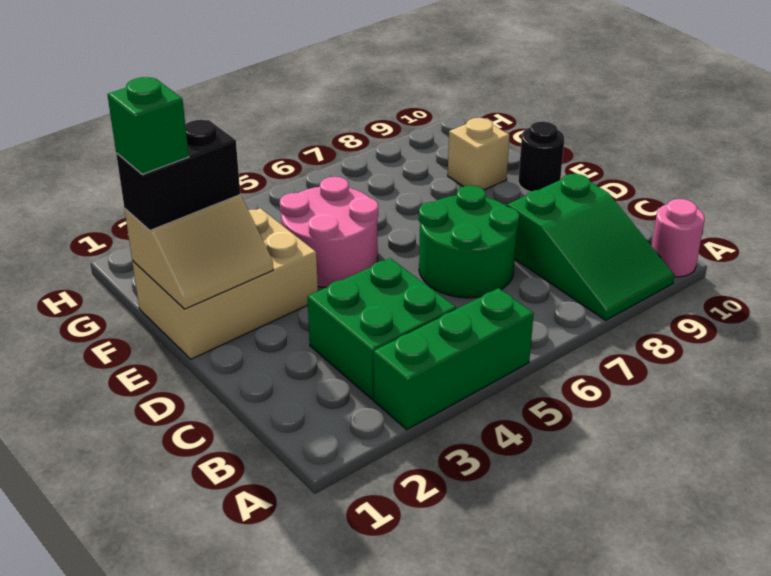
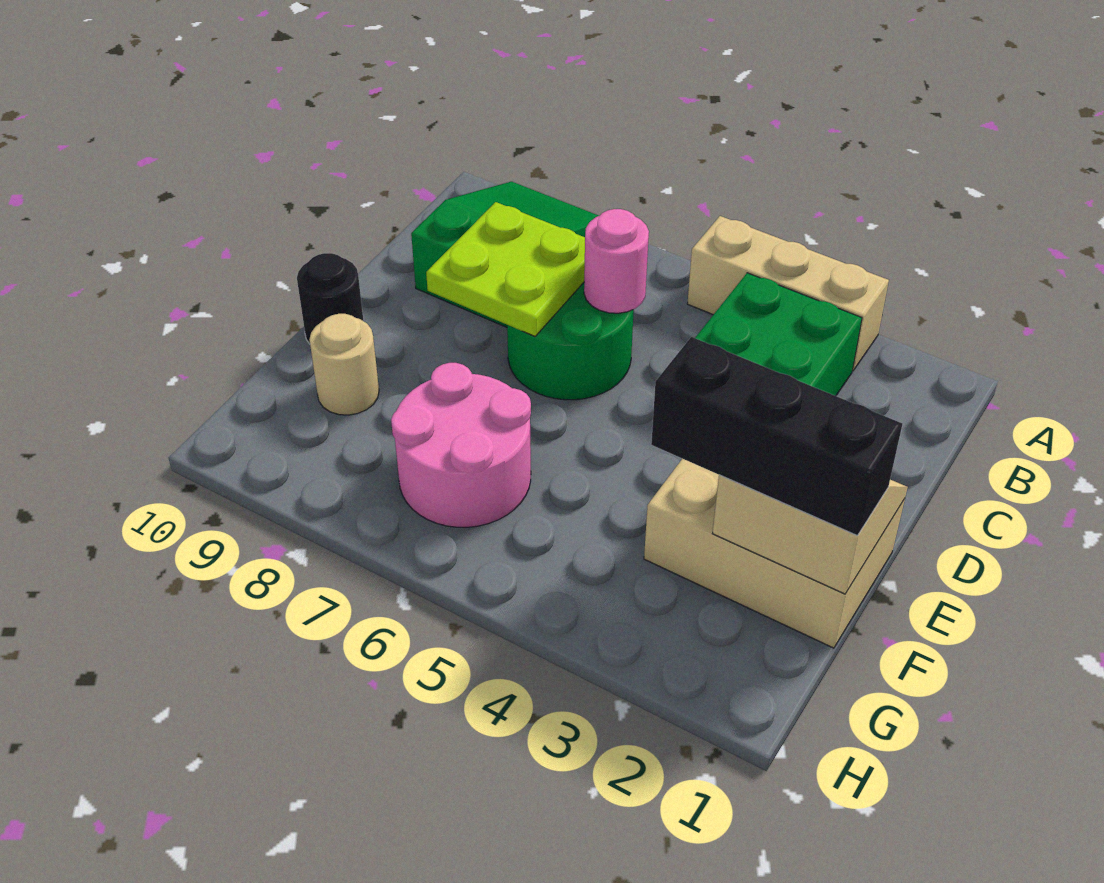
green 1x3 brick [373,288,534,430] -> tan 1x3 brick [687,216,889,371]
pink 1x1 round brick [652,199,705,277] -> pink 1x1 round brick moved to [584,209,649,313]
none -> lime 2x2 plate [426,202,585,337]
pink 2x2 round brick [280,177,378,287] -> pink 2x2 round brick moved to [391,363,531,527]
black 1x2 brick [116,120,240,230] -> black 1x3 brick [651,337,902,536]
green 1x1 brick [107,77,189,174] -> none
tan 1x1 brick [448,118,510,190] -> tan 1x1 round brick [309,314,379,415]

